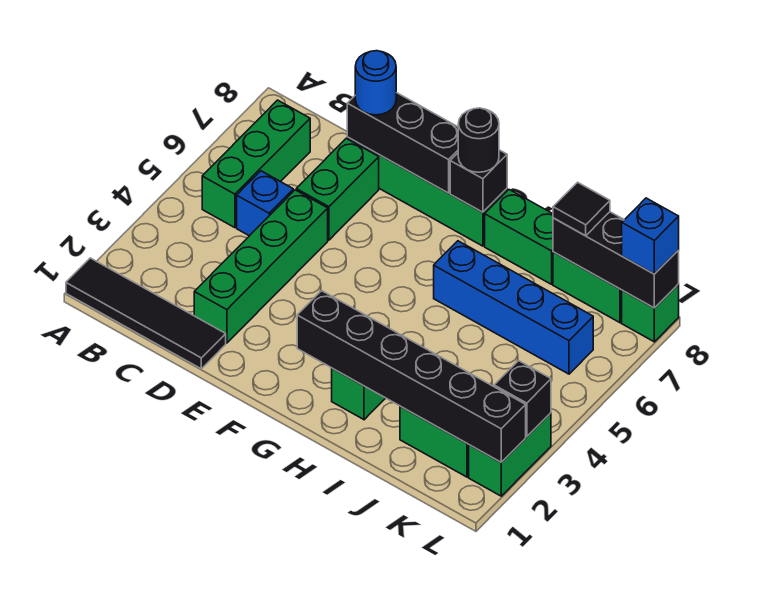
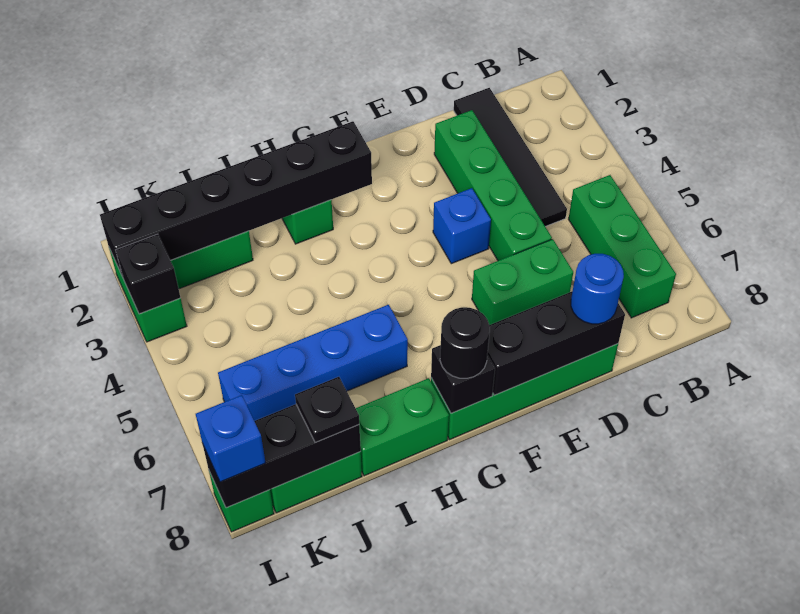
black 1x4 tile [66,258,226,369] -> black 1x4 tile turned to [454,88,567,227]
blue 1x1 brick [237,171,293,236] -> blue 1x1 brick moved to [433,188,491,264]
green 1x2 brick [296,139,379,240] -> green 1x2 brick turned to [472,239,573,325]
black 1x1 tile [553,182,610,236] -> black 1x1 plate [295,377,359,443]

